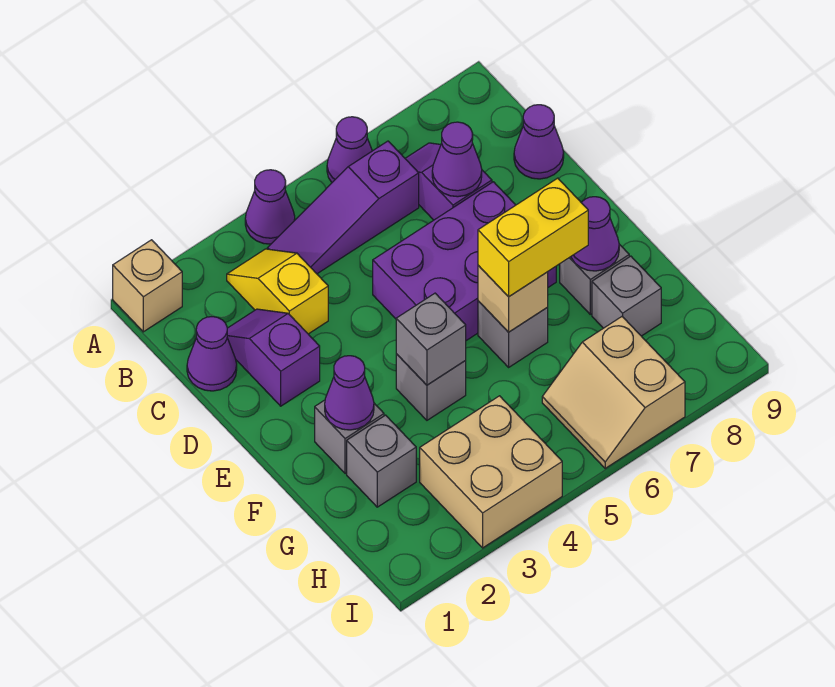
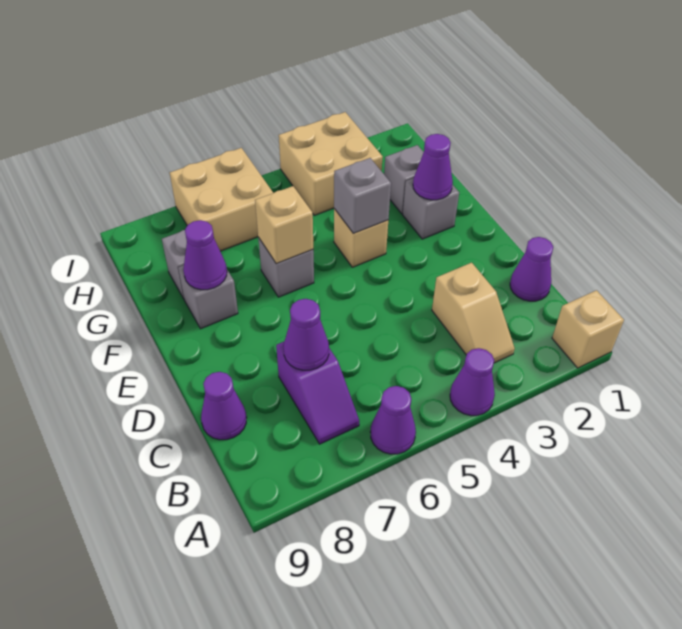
yellow 1x2 slope [227,249,328,334] -> tan 1x2 slope [432,263,515,363]
purple 1x3 slope [267,141,419,274] -> none
purple 1x2 slope [227,309,320,406] -> none
purple 2x3 brick [373,182,556,341] -> none
grey 1x1 brick [396,354,466,420] -> tan 1x1 brick [334,209,388,267]
yellow 1x2 brick [478,178,588,297] -> none
tan 2x2 slope [542,317,685,468] -> tan 2x2 brick [170,148,273,251]

